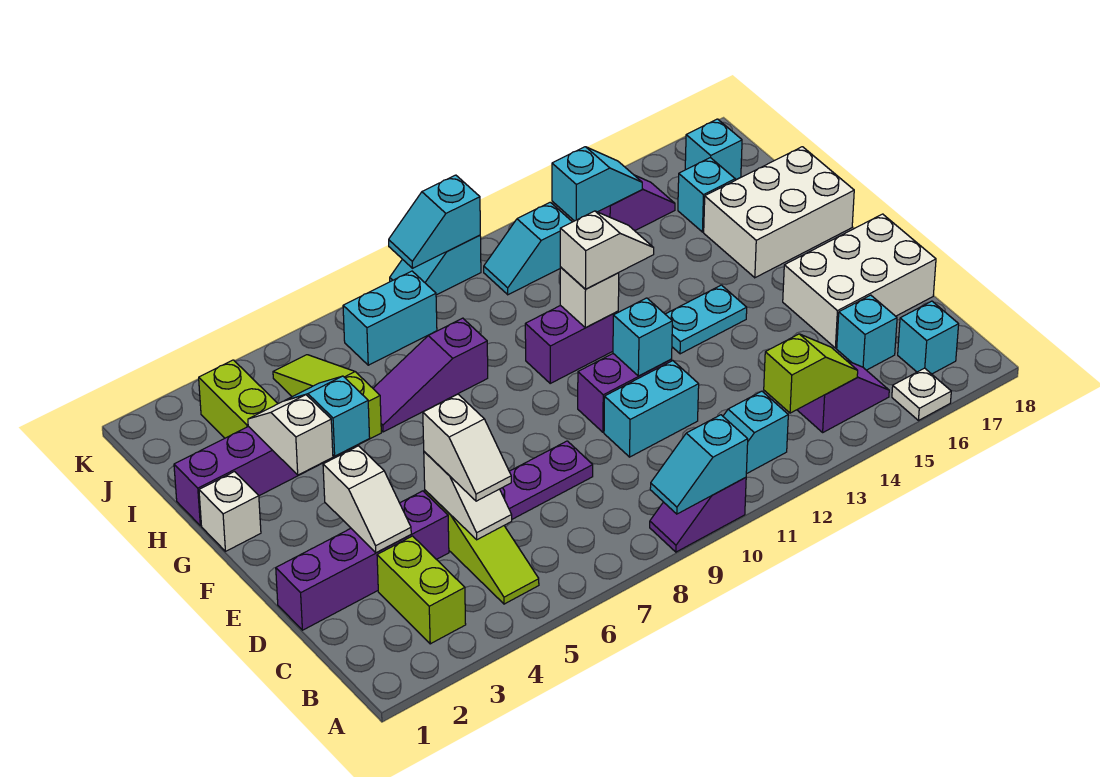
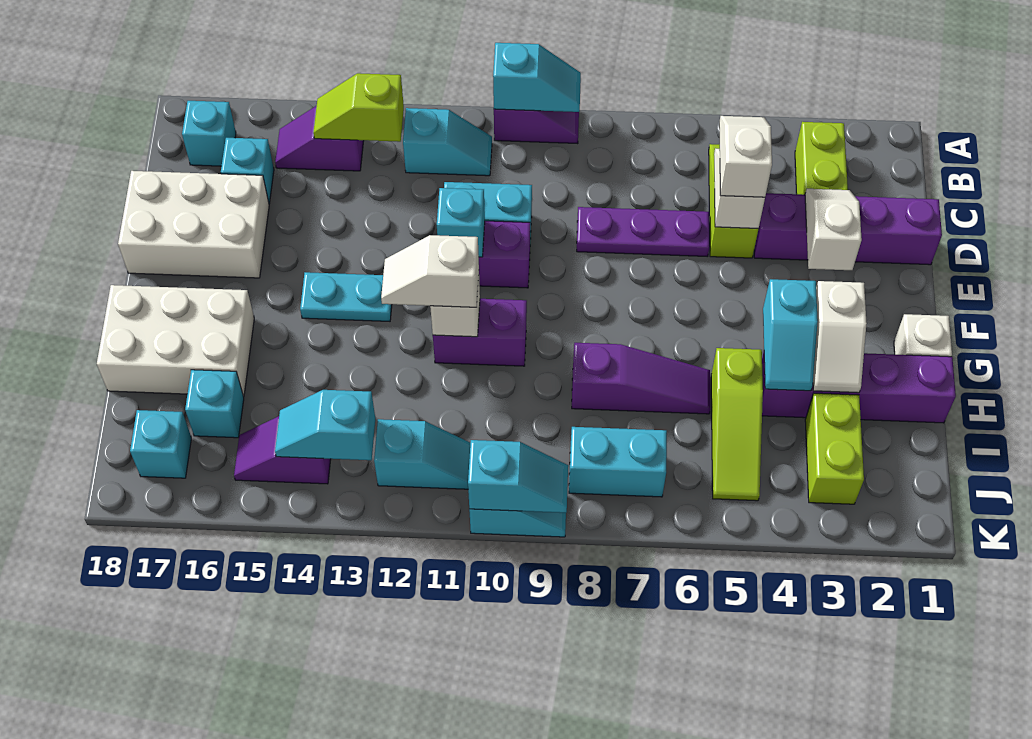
white 1x1 plate [892,368,951,421] -> none

